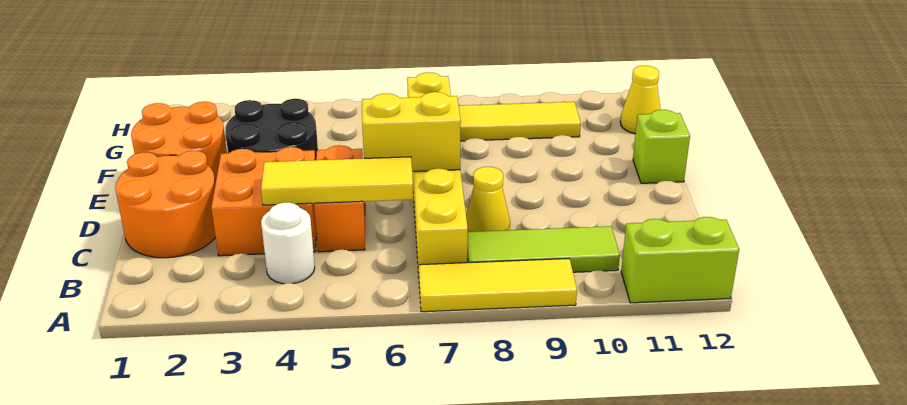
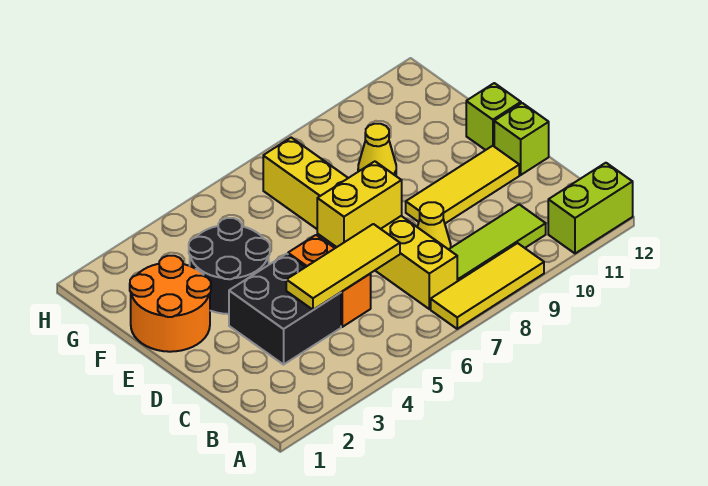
white 1x1 round brick [261,202,315,284] -> none
orange 2x2 round brick [115,151,216,258] -> none
orange 2x2 brick [211,147,316,256] -> black 2x2 brick [229,254,341,365]
none -> lime 1x1 brick [494,103,549,175]
yellow 1x3 tile [459,102,581,141] -> yellow 1x3 tile moved to [406,146,519,223]
yellow 1x1 cone [620,66,660,134] -> yellow 1x1 cone moved to [358,124,396,176]

